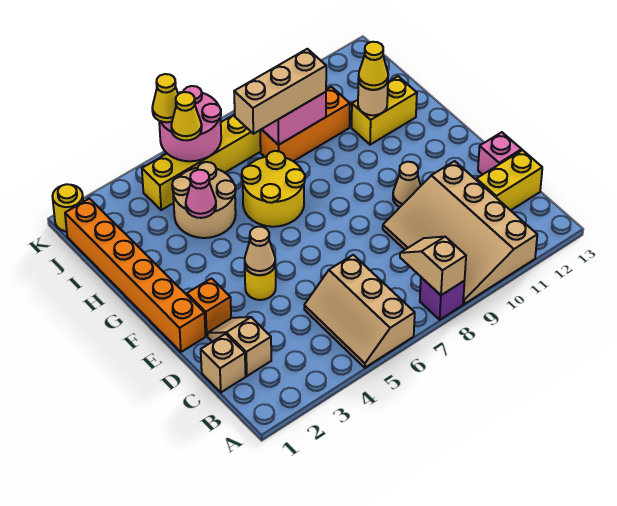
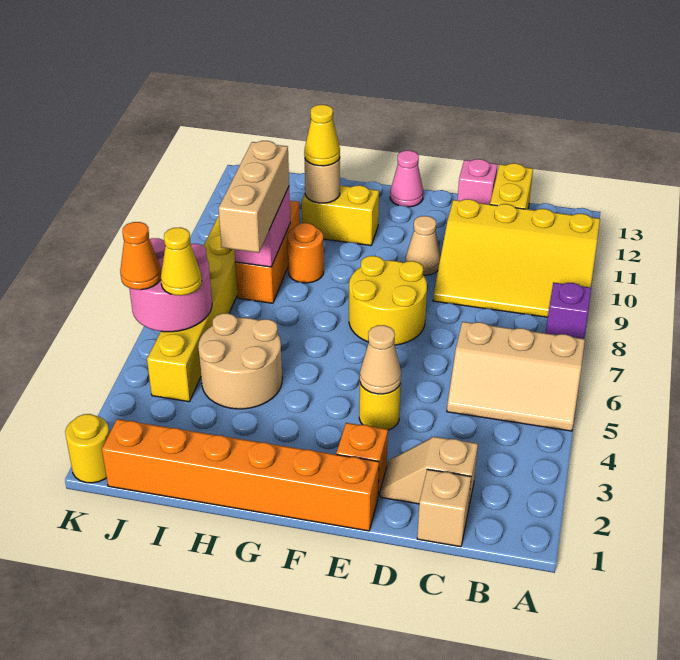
tan 1x2 slope [400,237,466,295] -> none
tan 3x4 slope [383,161,537,304] -> yellow 3x4 slope [433,199,600,317]
yellow 2x2 round brick [242,151,305,227] -> yellow 2x2 round brick moved to [349,256,427,345]
pink 1x1 cone [186,170,216,218] -> pink 1x1 cone moved to [390,151,423,207]
none -> orange 1x1 round brick [287,223,324,283]
yellow 1x2 brick [352,76,417,145] -> yellow 1x2 brick turned to [302,185,379,246]
yellow 1x1 cone [152,74,178,122] -> orange 1x1 cone [120,222,161,290]

